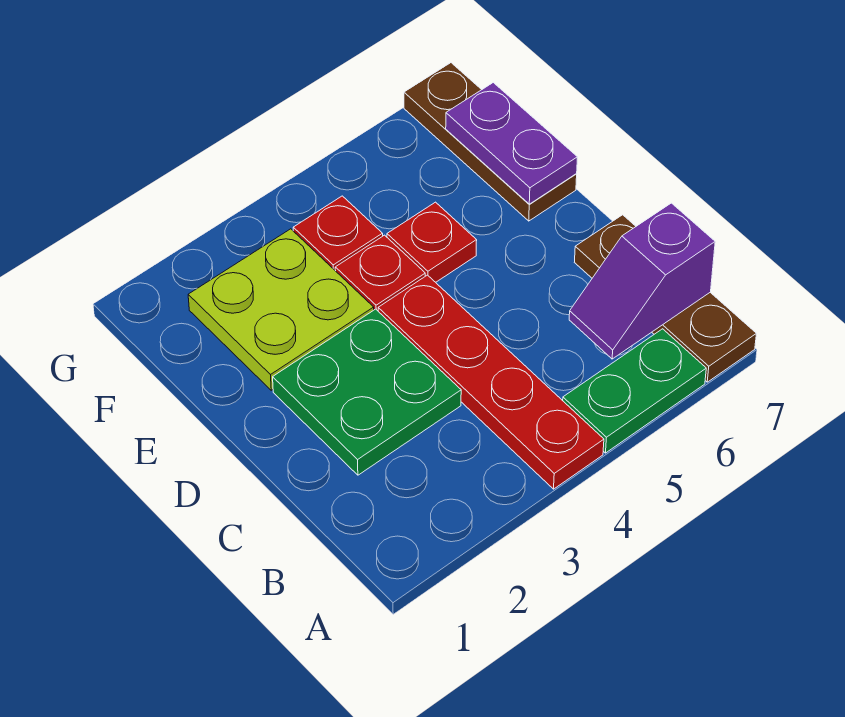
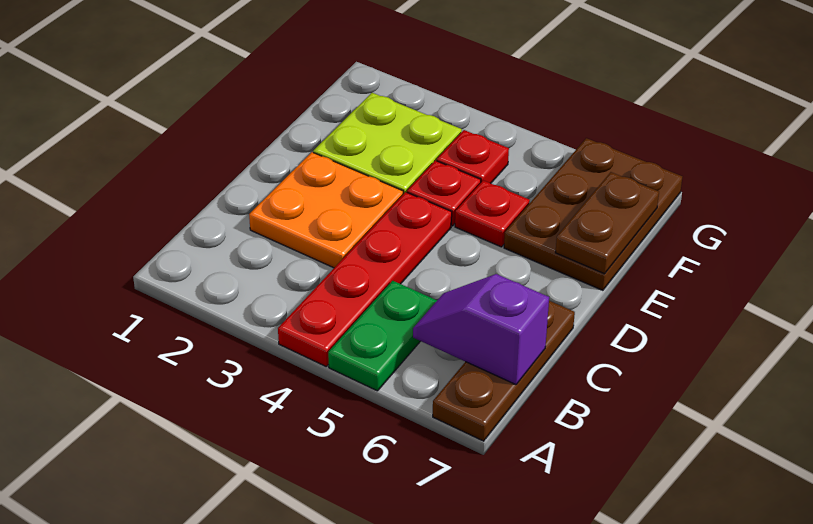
green 1x2 plate [563,329,706,453] -> green 1x2 plate turned to [328,281,437,391]
green 2x2 plate [273,309,461,475] -> orange 2x2 plate [249,152,403,268]
brown 1x3 plate [404,63,577,221] -> brown 2x3 plate [504,138,682,290]
purple 1x2 plate [446,83,578,204] -> brown 1x2 plate [555,172,659,274]

